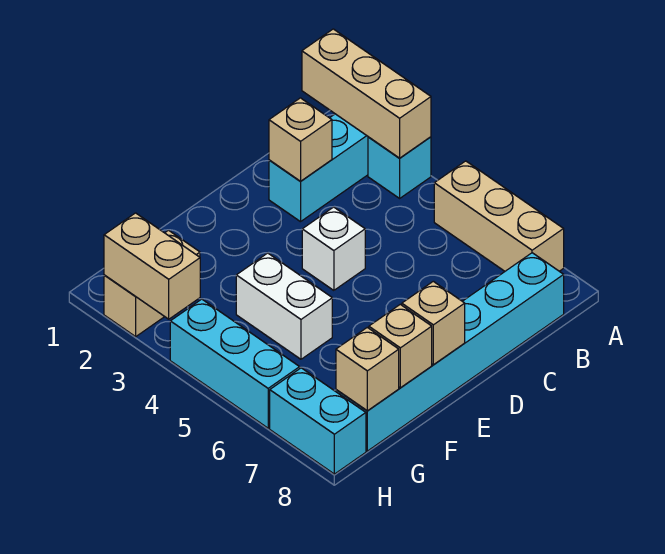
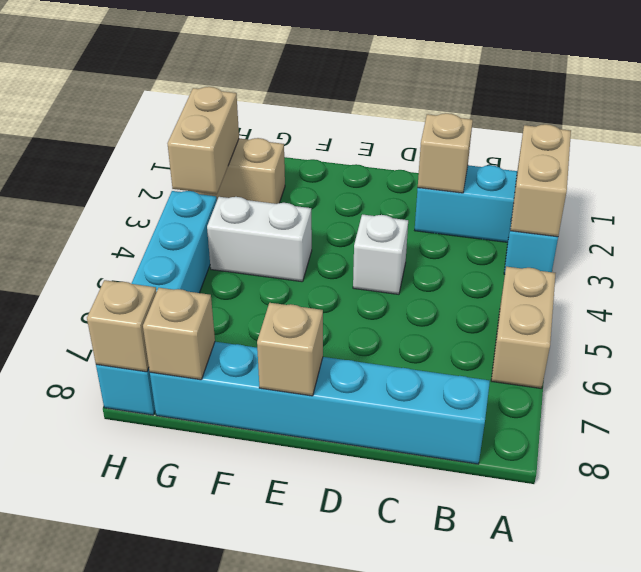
tan 1x3 brick [302,29,431,158] -> tan 1x2 brick [510,124,571,237]
tan 1x3 brick [434,161,564,271] -> tan 1x2 brick [491,267,556,389]
white 1x2 brick [236,253,332,359] -> white 1x2 brick turned to [207,197,312,282]
tan 1x1 brick [369,304,432,388] -> tan 1x1 brick moved to [87,280,156,372]

